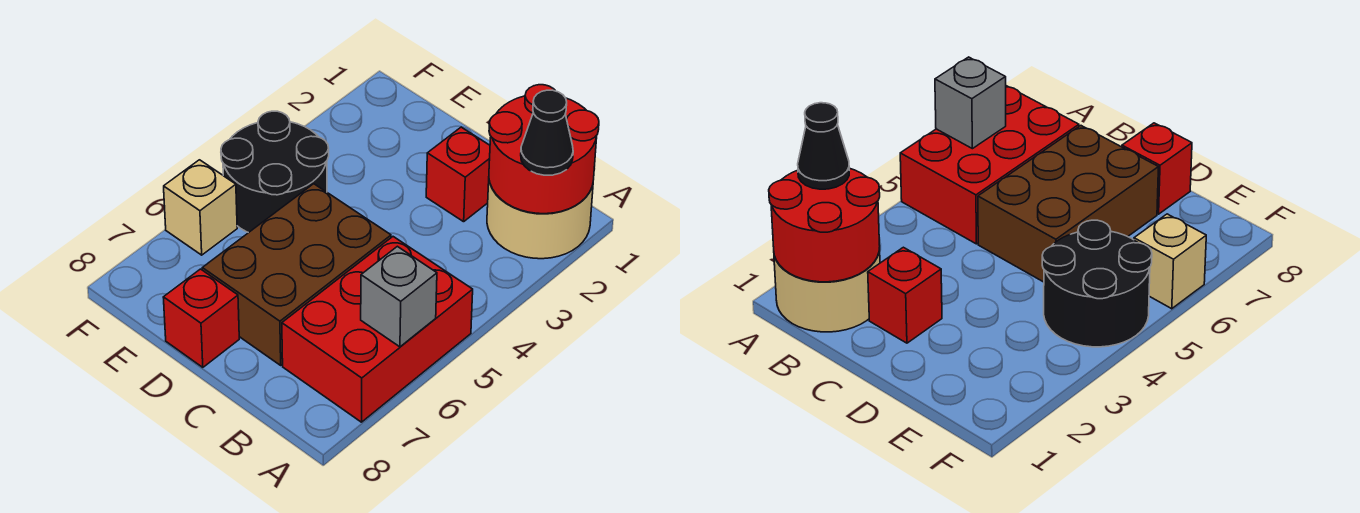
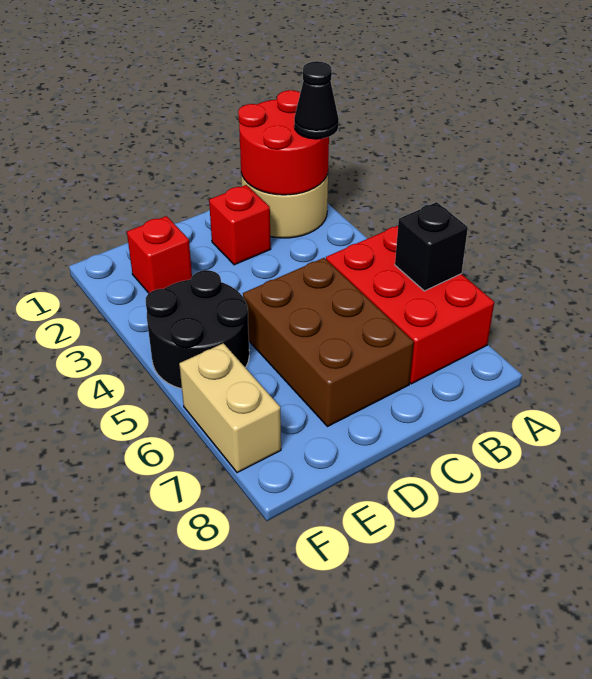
grey 1x1 brick [361,246,437,347] -> black 1x1 brick [395,202,468,291]
red 1x1 brick [163,269,239,367] -> red 1x1 brick moved to [127,216,192,293]
tan 1x1 brick [164,160,237,255] -> tan 1x2 brick [179,343,281,473]

